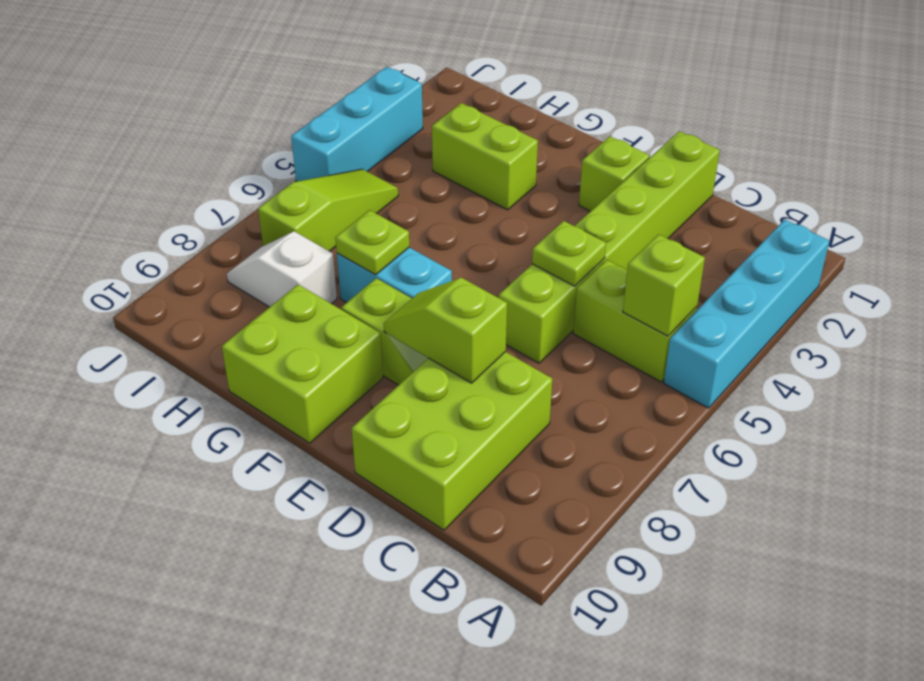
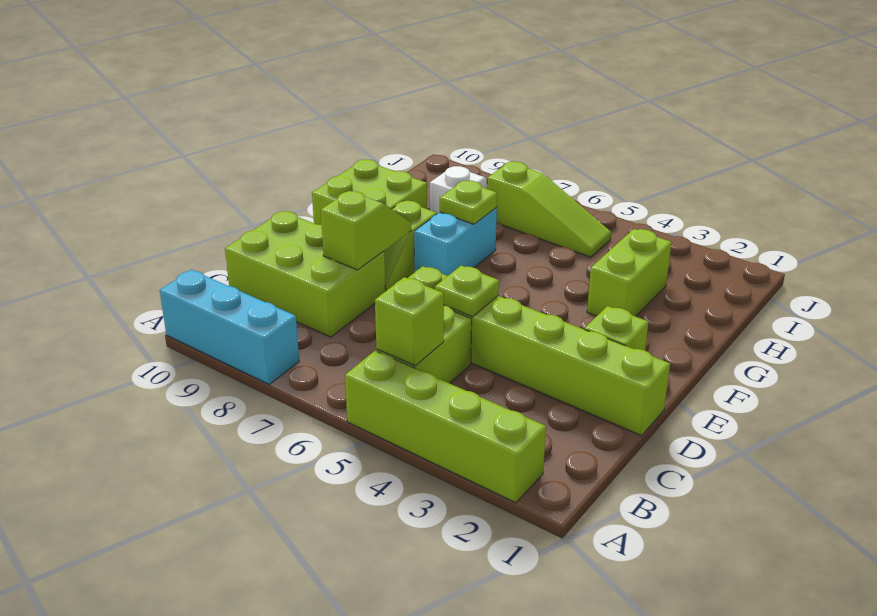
cyan 1x4 brick [664,220,829,408] -> lime 1x4 brick [345,351,546,503]
cyan 1x3 brick [291,67,423,182] -> cyan 1x3 brick moved to [160,270,299,384]

